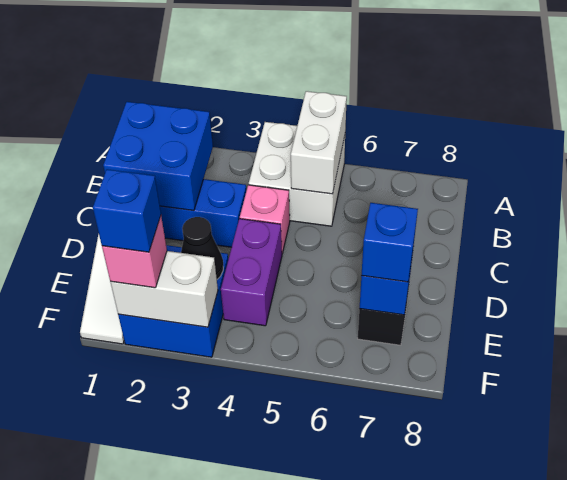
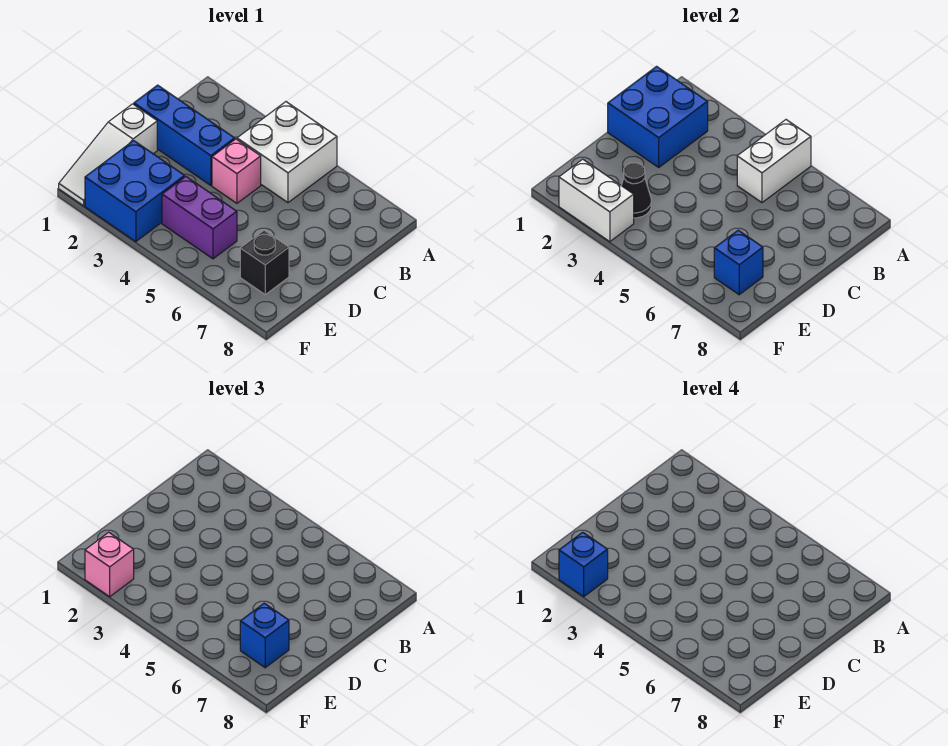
purple 1x2 brick [221,219,282,326] -> purple 1x2 brick turned to [162,177,237,259]

